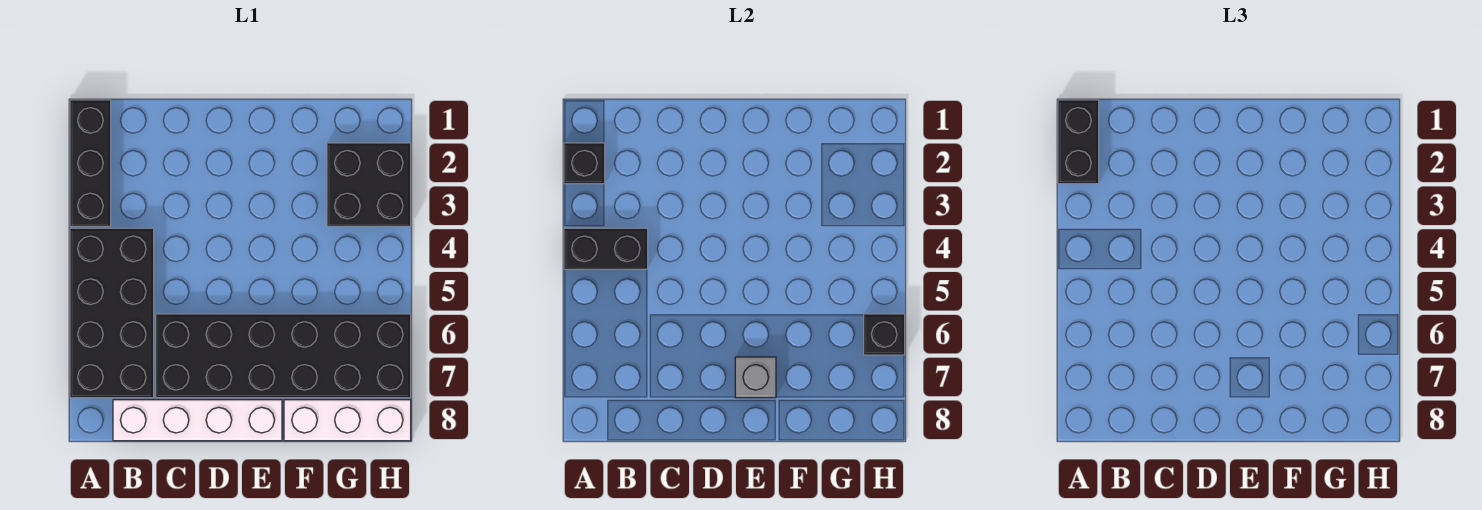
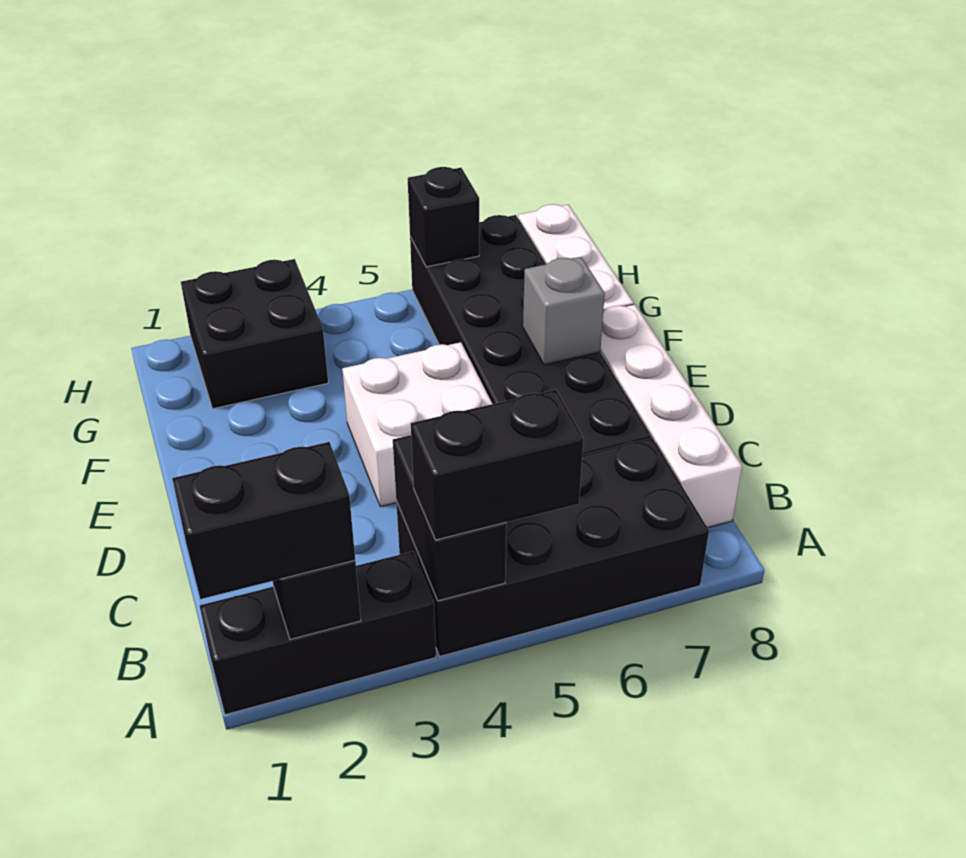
none -> black 1x2 brick [411,390,583,540]
none -> white 2x2 brick [342,342,492,507]

